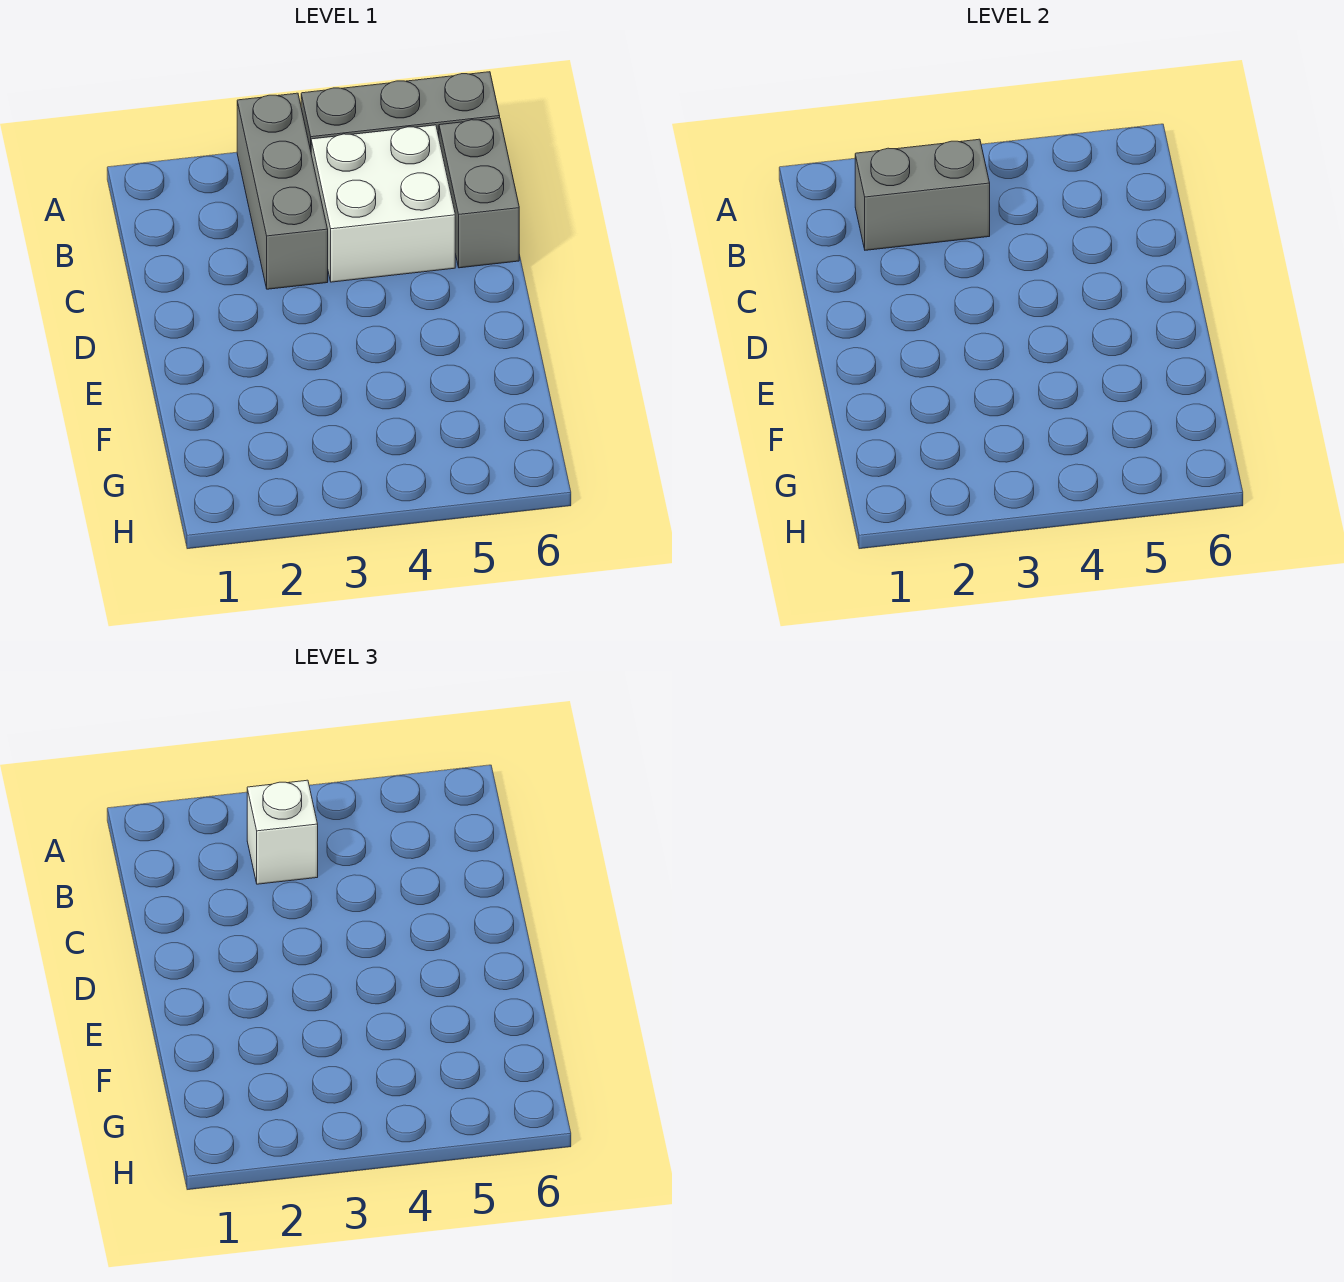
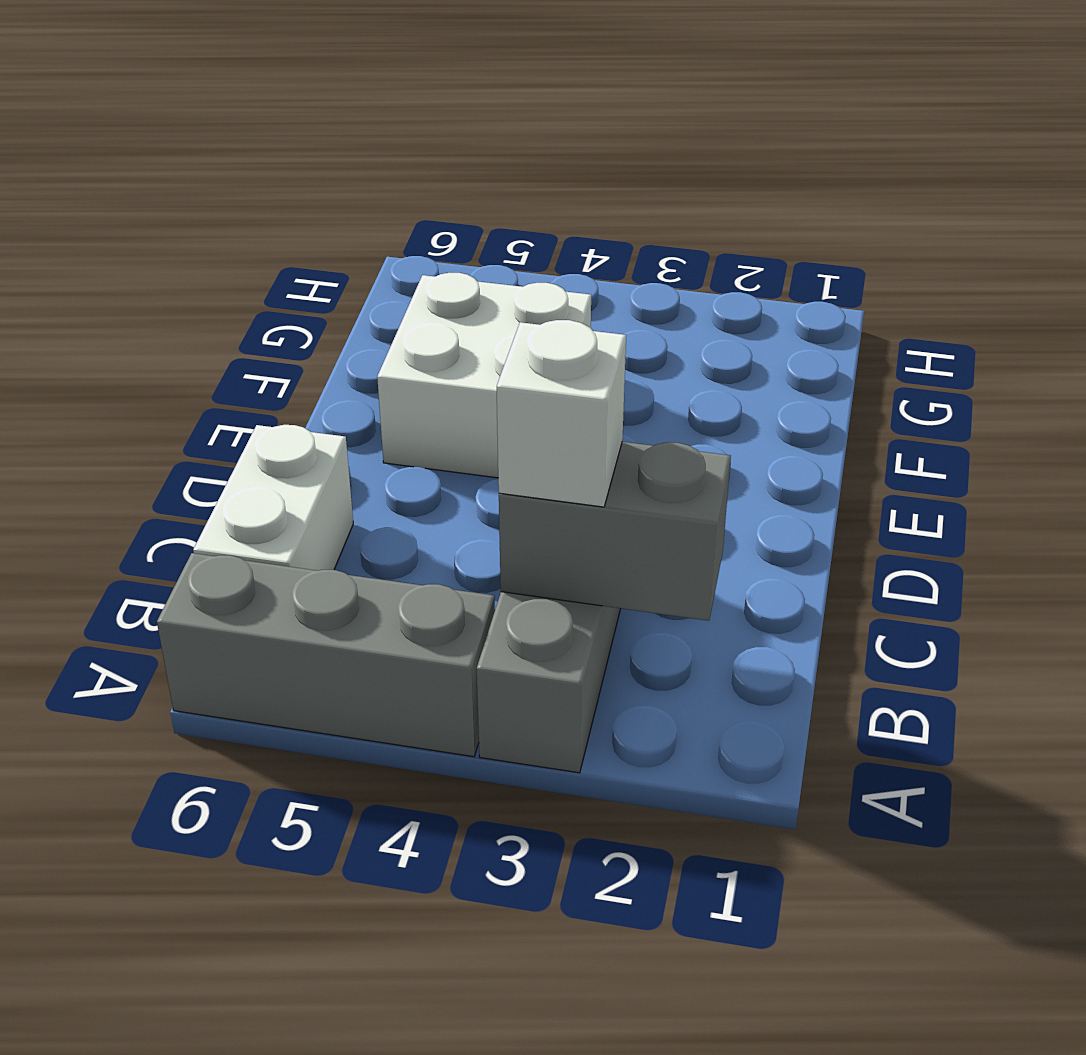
white 2x2 brick [311,125,455,282] -> white 2x2 brick moved to [377,273,591,478]
grey 1x2 brick [439,118,519,268] -> white 1x2 brick [193,425,353,571]

